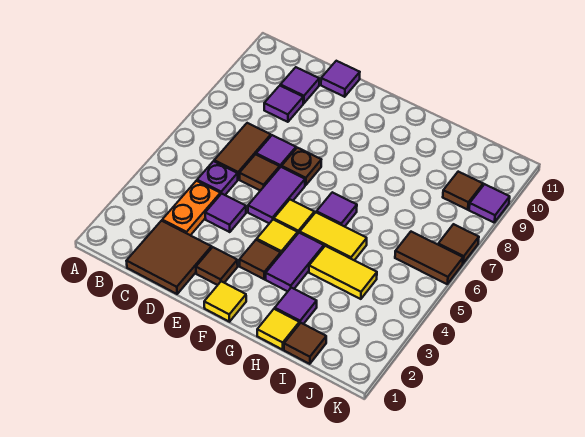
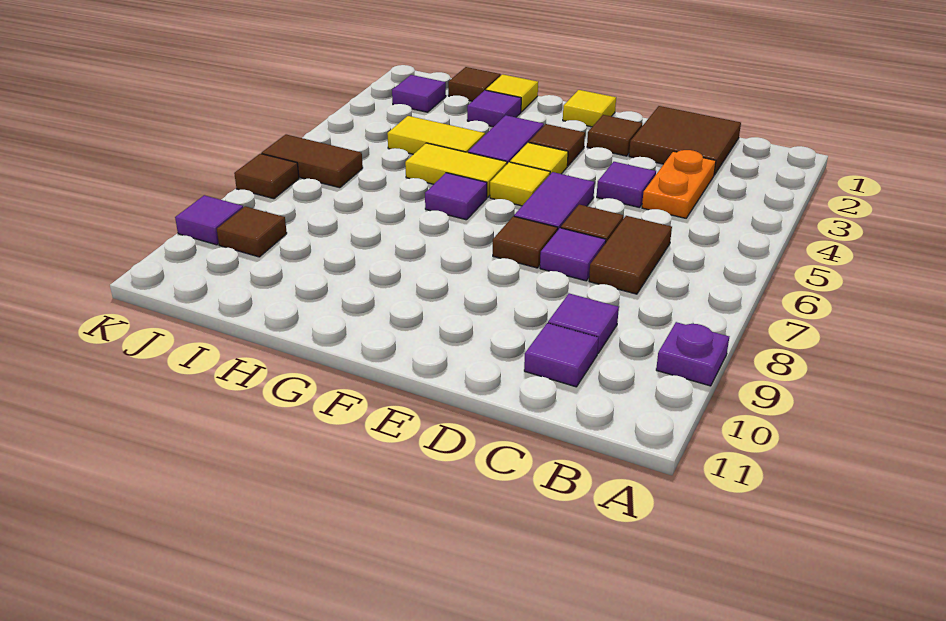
purple 1x1 plate [197,161,238,195] -> purple 1x1 plate moved to [656,322,729,386]
purple 1x1 tile [321,61,360,97] -> purple 1x1 tile moved to [392,75,446,112]
brown 1x1 plate [282,148,321,185] -> brown 1x1 tile [493,216,558,268]

